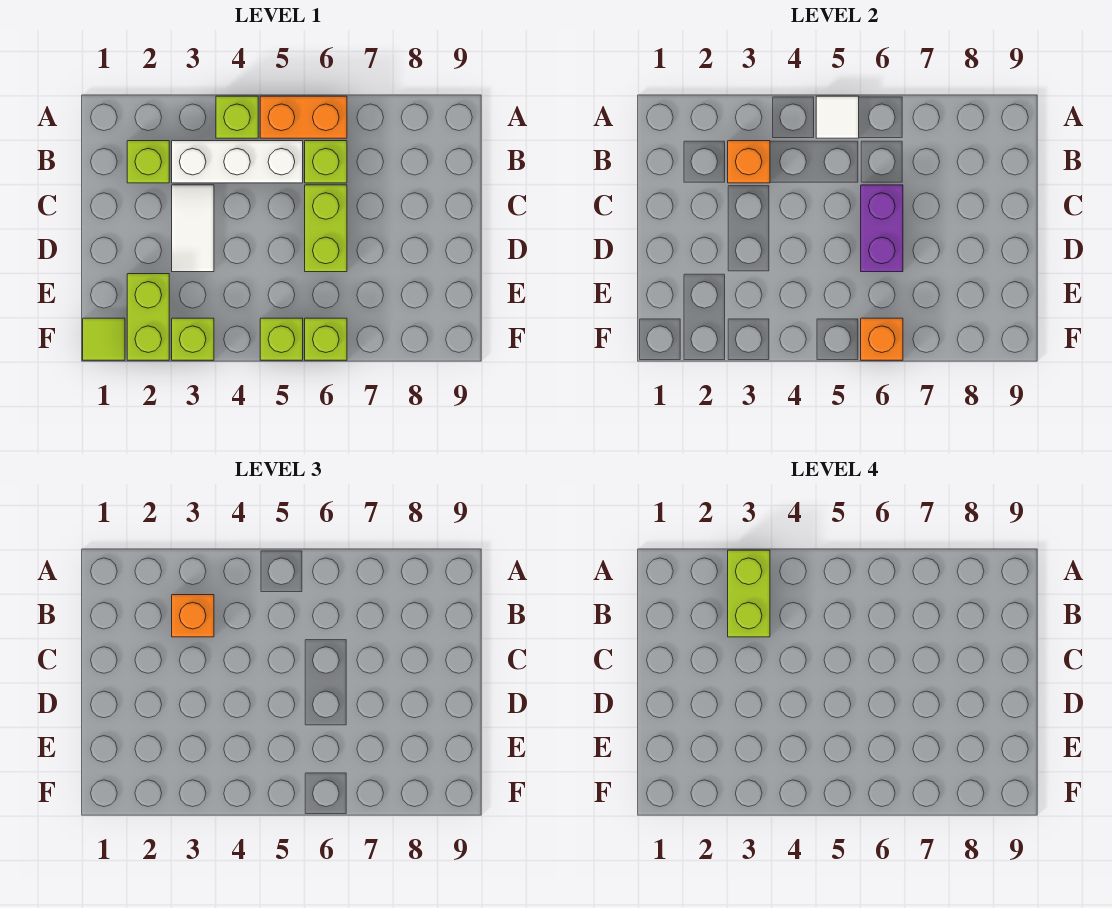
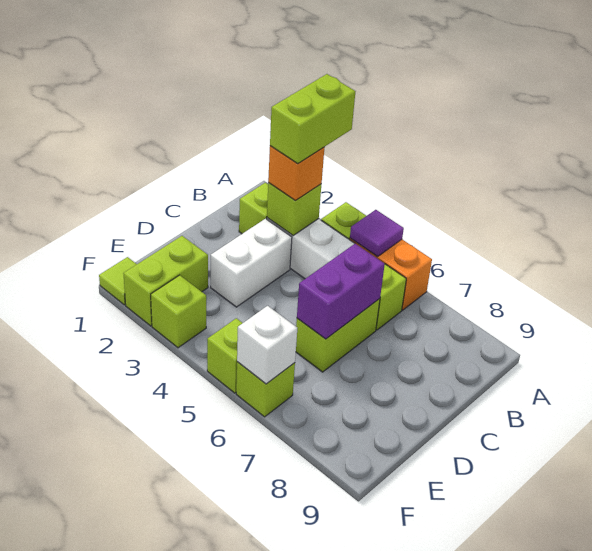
white 1x1 tile [816,96,859,138] -> purple 1x1 tile [350,210,404,257]
orange 1x1 brick [728,141,770,183] -> lime 1x1 brick [267,183,321,235]
white 1x2 tile [172,185,214,272] -> white 1x2 brick [211,219,292,307]
orange 1x1 brick [861,318,903,360] -> white 1x1 brick [237,306,297,384]

